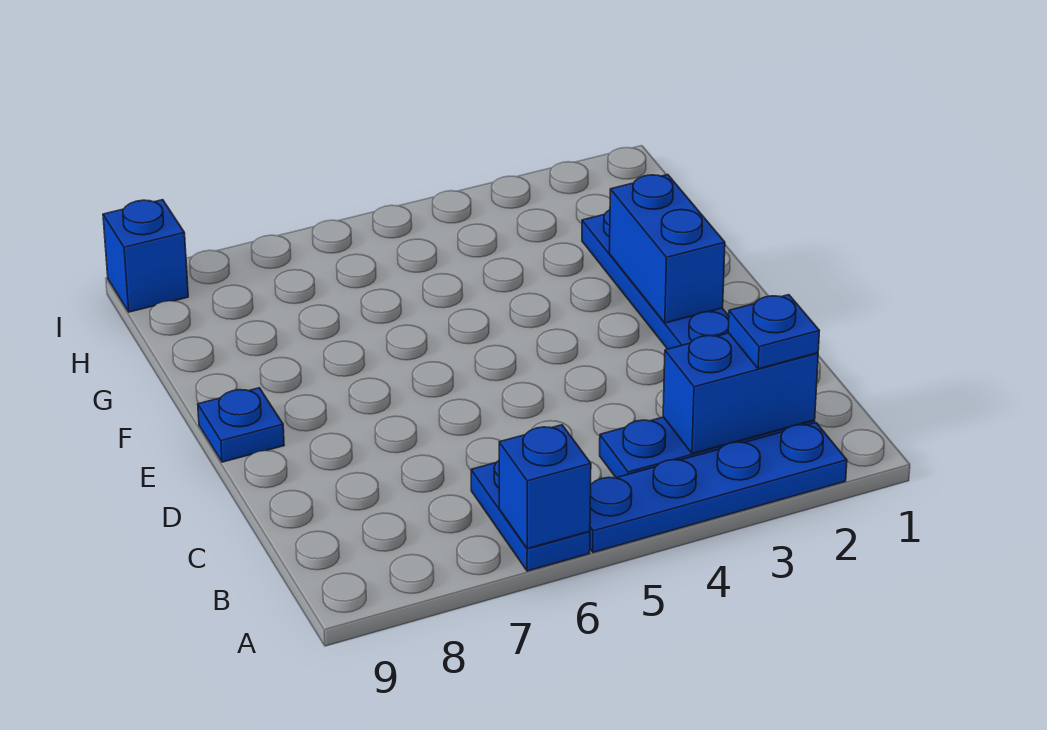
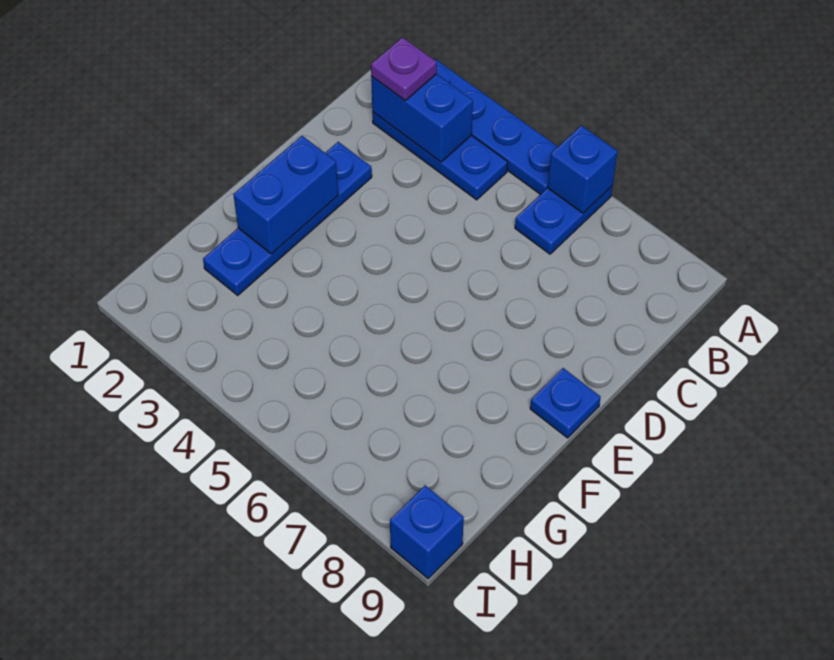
blue 1x1 plate [728,295,819,369] -> purple 1x1 plate [371,37,437,100]

